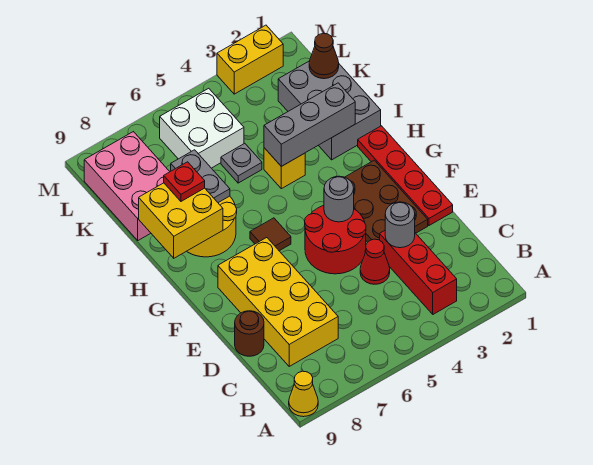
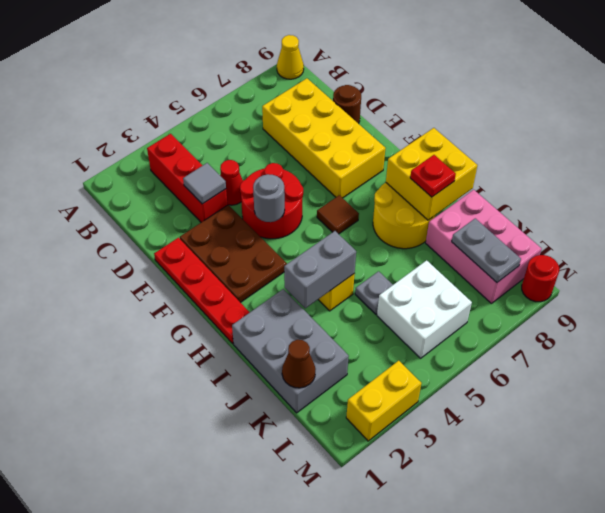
grey 1x1 round brick [385,202,415,248] -> grey 1x1 tile [183,163,226,204]
grey 1x3 brick [264,83,355,166] -> grey 1x2 brick [284,231,356,308]
grey 1x2 plate [171,150,230,203] -> grey 1x2 plate moved to [452,218,521,283]
none -> red 1x1 round brick [522,255,559,302]

